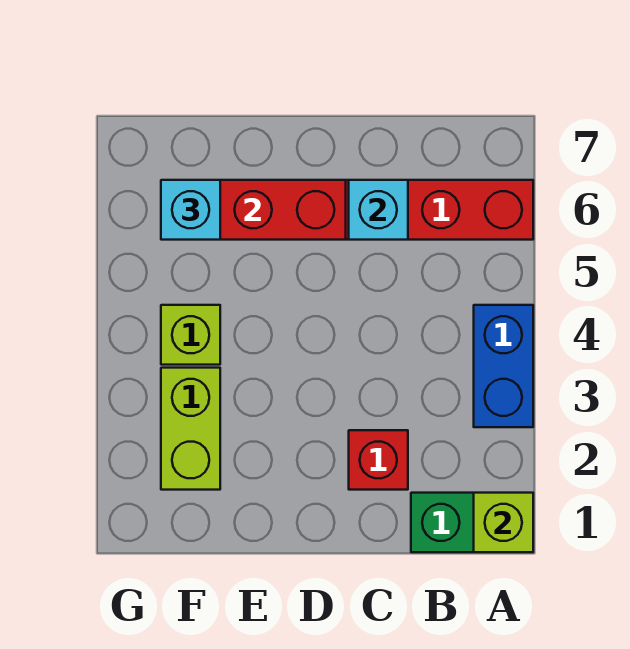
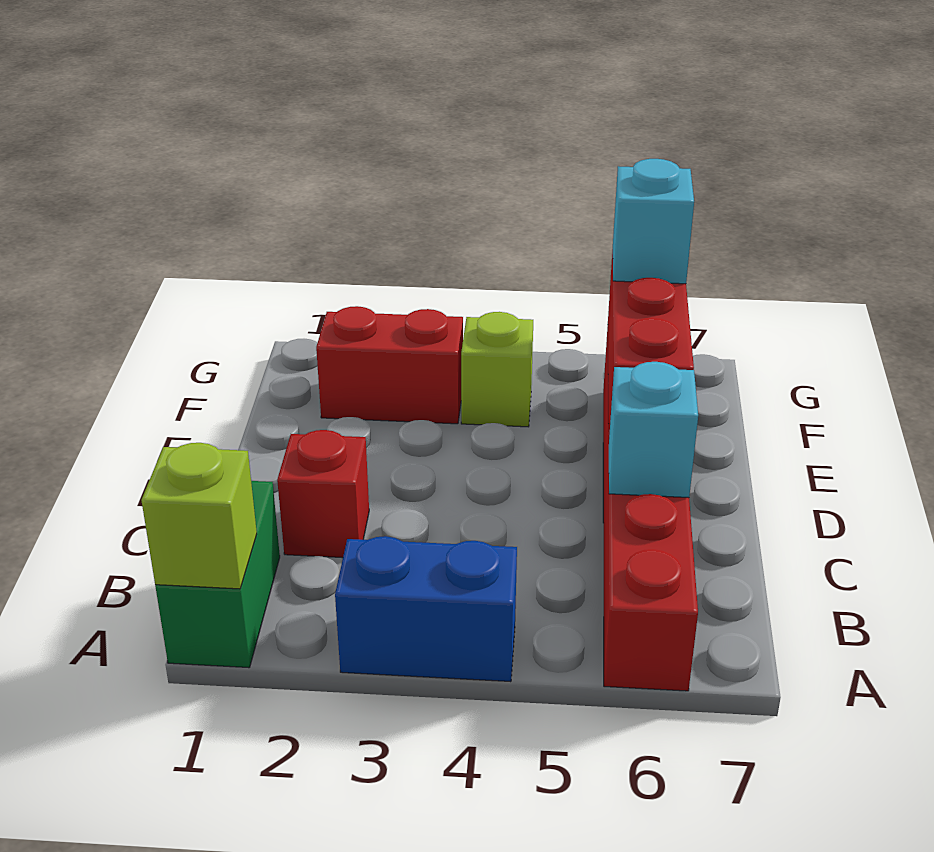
lime 1x2 brick [161,368,220,490] -> red 1x2 brick [316,306,463,424]

